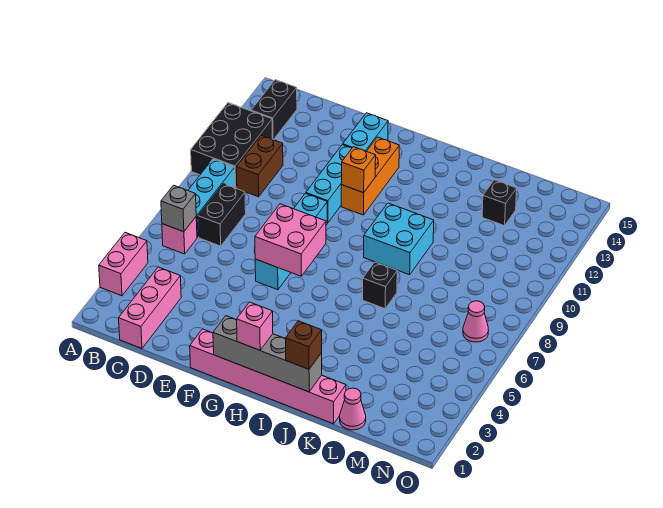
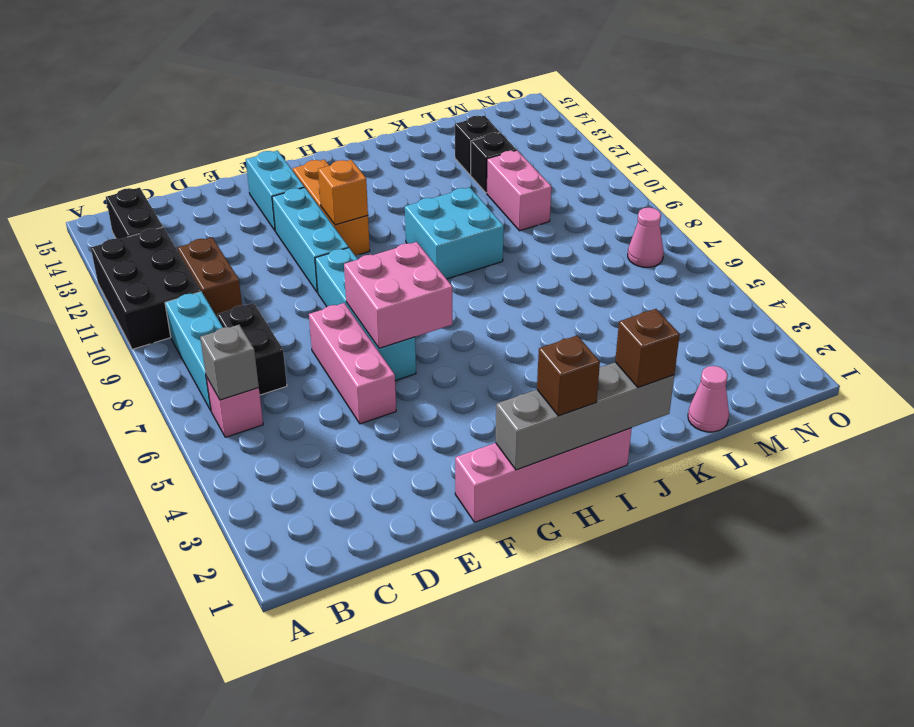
pink 1x2 brick [99,233,148,296] -> pink 1x2 brick moved to [487,150,551,231]
pink 1x3 brick [119,267,181,348] -> pink 1x3 brick moved to [309,303,396,424]
pink 1x6 brick [190,329,346,424] -> pink 1x4 brick [455,428,632,522]
pink 1x1 brick [237,302,273,350] -> brown 1x1 brick [537,335,600,416]
black 1x1 brick [363,262,397,309] -> black 1x1 brick moved to [471,133,516,193]

